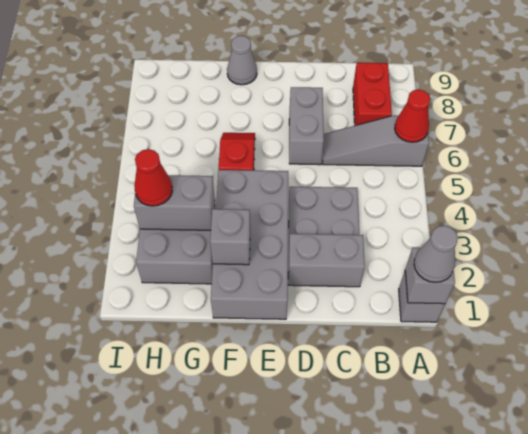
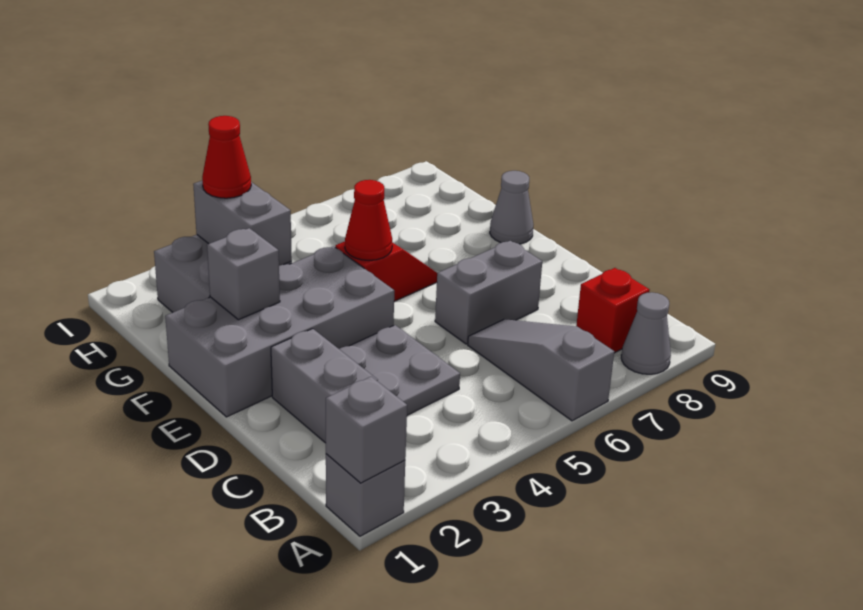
grey 1x1 cone [414,226,458,282] -> grey 1x1 cone moved to [621,292,671,374]
red 1x1 cone [395,90,430,142] -> red 1x1 cone moved to [345,180,392,261]
red 1x2 brick [353,63,392,126] -> red 1x1 brick [576,268,650,353]

